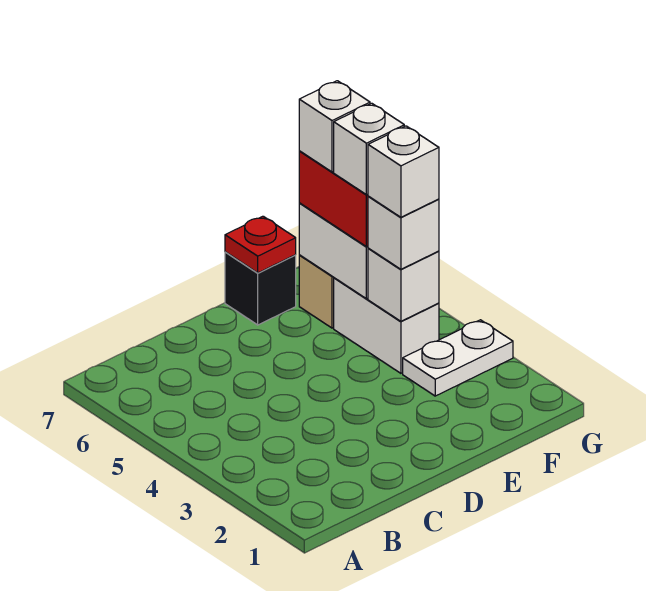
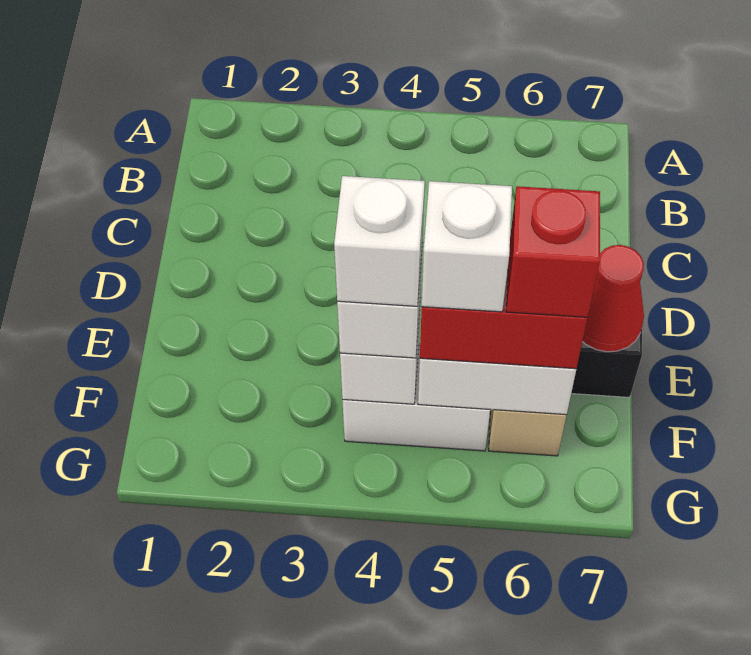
red 1x1 plate [225,216,296,273] -> red 1x1 cone [582,245,644,352]
white 1x2 plate [403,320,513,396] -> none
white 1x1 brick [299,81,370,172] -> red 1x1 brick [506,186,600,317]

